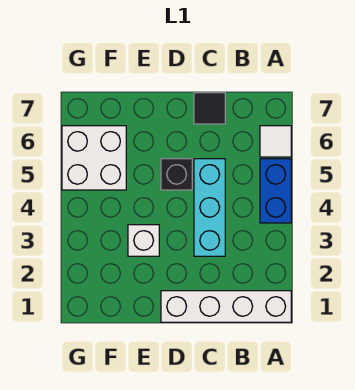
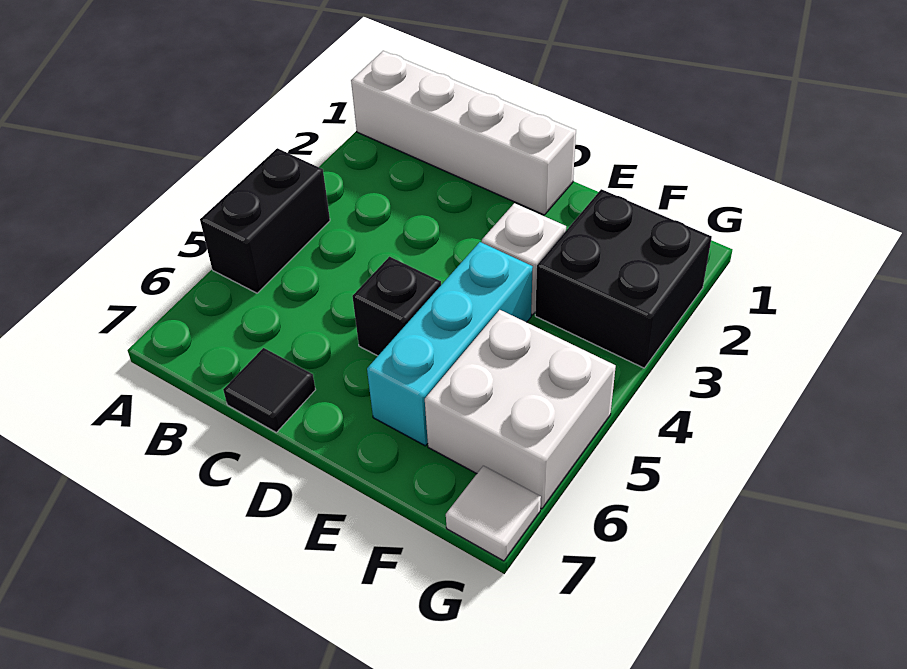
blue 1x2 brick [260,159,291,223] -> black 1x2 brick [200,148,330,293]
white 1x1 tile [260,126,291,157] -> white 1x1 tile moved to [446,466,541,561]
cyan 1x3 brick [194,159,225,256] -> cyan 1x3 brick moved to [367,242,533,446]
none -> black 2x2 brick [535,189,712,368]

